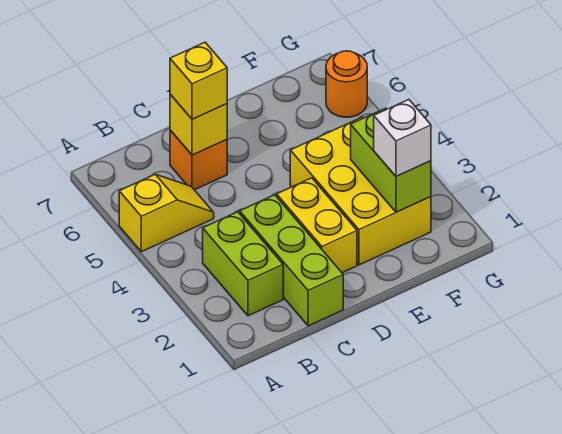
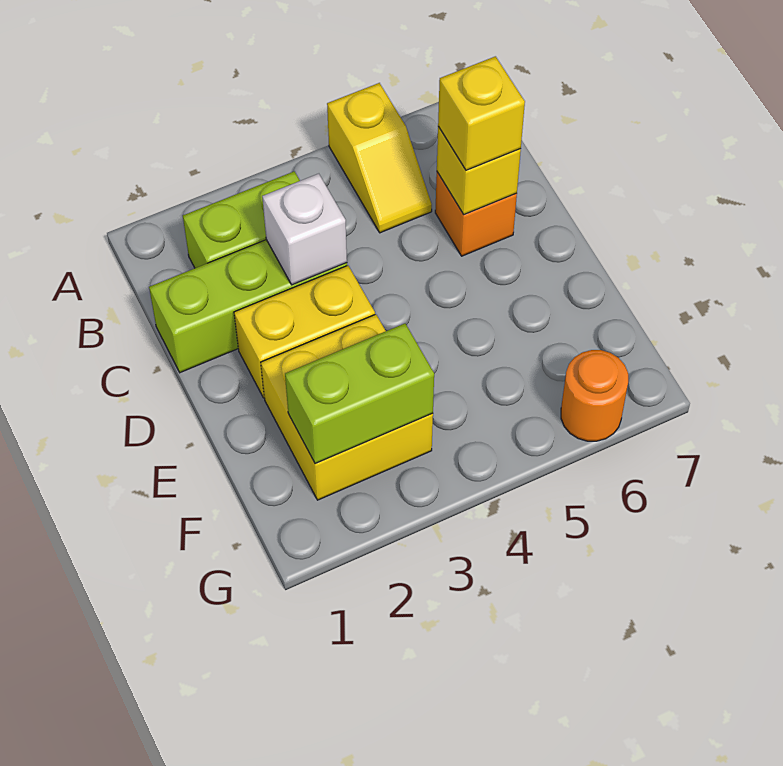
yellow 2x3 brick [290,117,431,265] -> yellow 2x2 brick [261,314,433,500]
white 1x1 brick [374,100,431,176] -> white 1x1 brick moved to [262,174,347,285]

